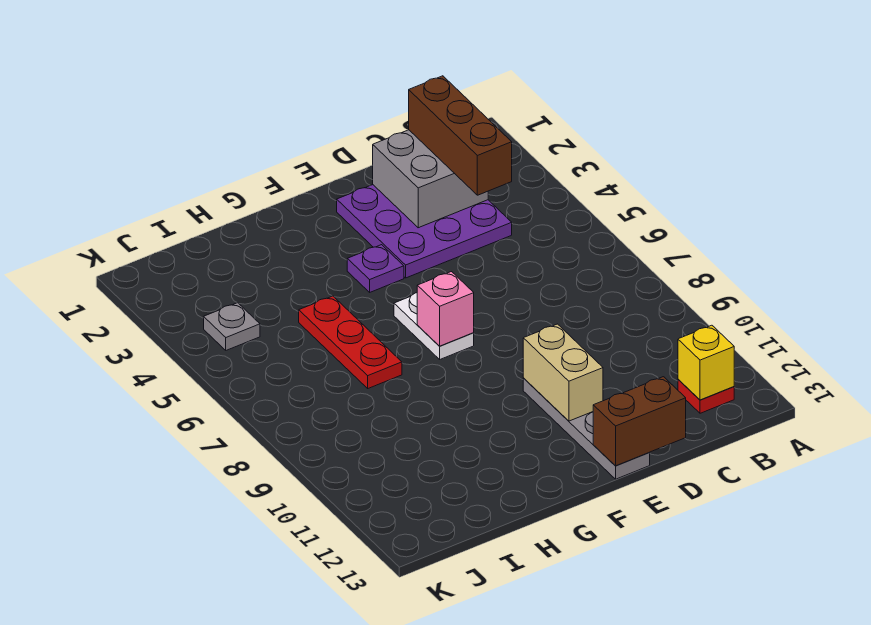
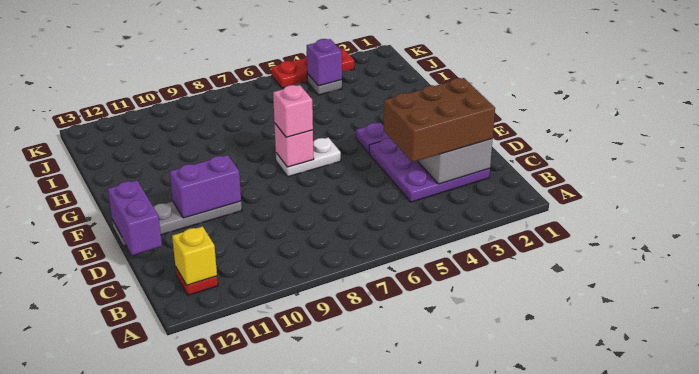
brown 1x3 brick [409,76,512,195] -> brown 2x3 brick [384,78,495,162]
brown 1x2 brick [593,377,686,466] -> purple 1x2 brick [108,180,162,255]
tan 1x2 brick [523,324,603,421] -> purple 1x2 brick [170,155,241,218]
none -> pink 1x1 brick [273,85,313,137]
red 1x3 plate [299,296,402,388] -> red 1x3 plate moved to [271,49,354,88]
none -> purple 1x1 brick [307,39,342,86]

